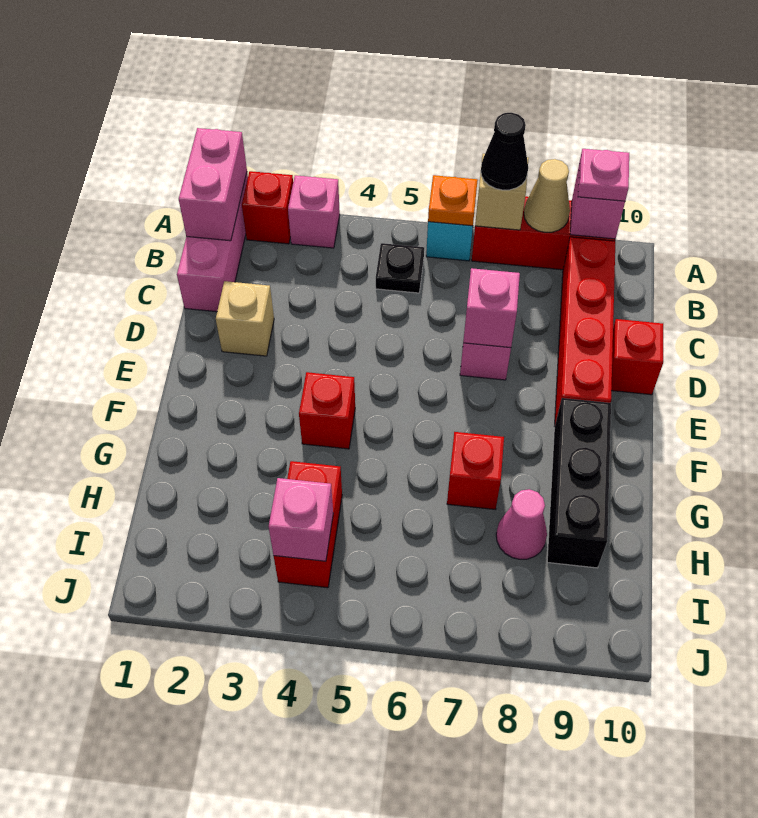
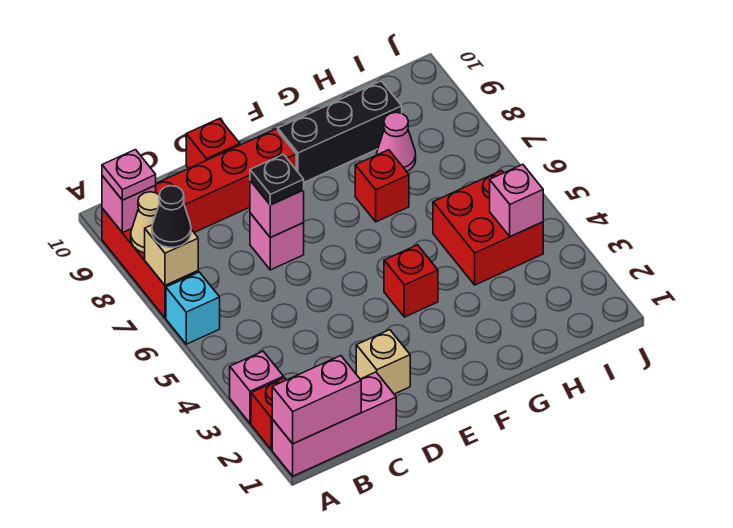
orange 1x1 plate [428,175,478,226] -> none
black 1x1 plate [376,243,424,293] -> black 1x1 plate moved to [250,154,304,205]
red 1x2 brick [274,461,342,588] -> red 2x2 brick [433,171,543,285]

